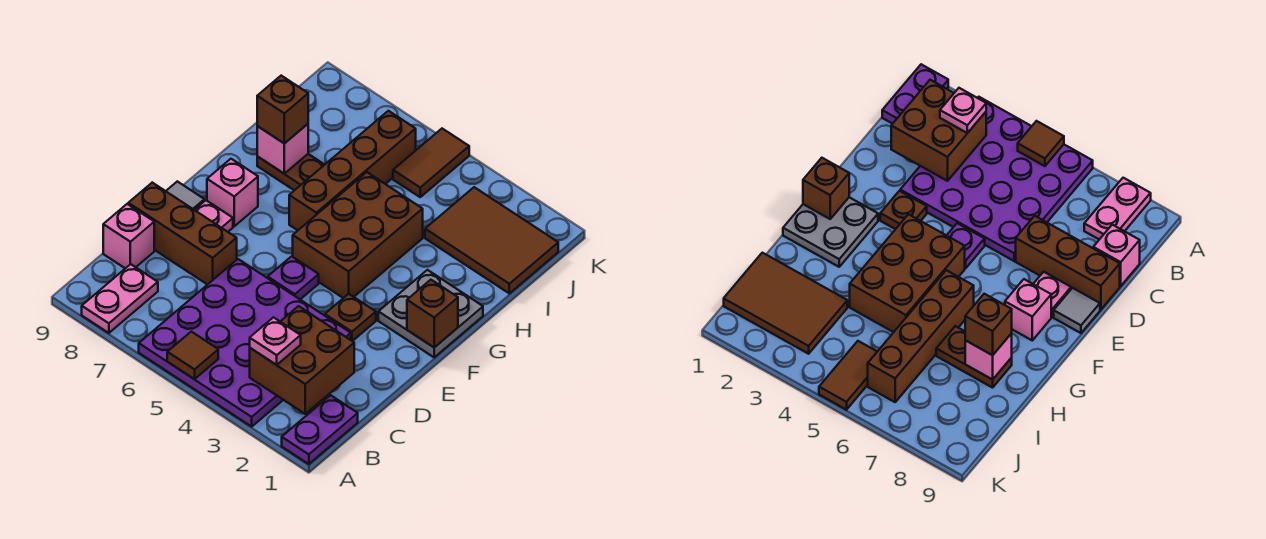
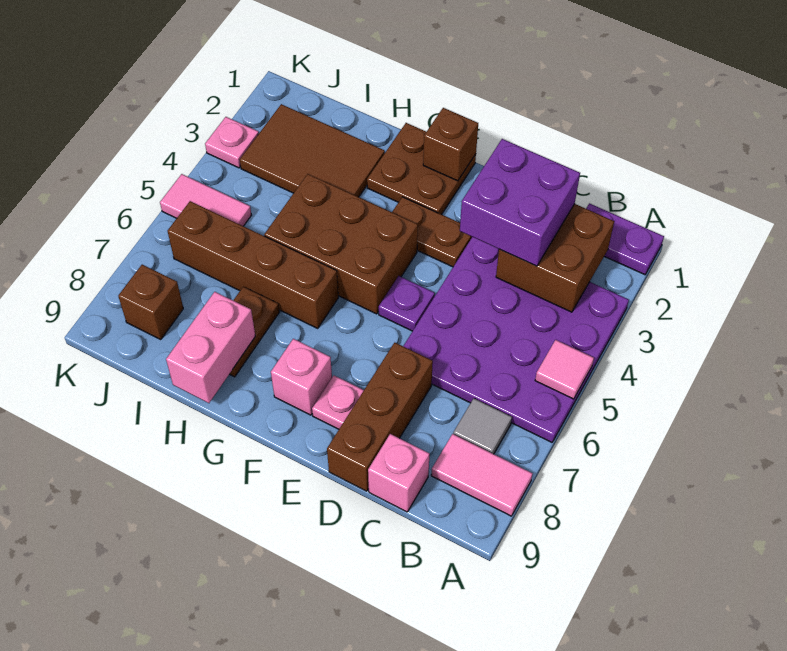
brown 1x1 tile [167,332,218,379] -> pink 1x1 tile [535,340,594,399]
pink 1x2 plate [82,264,158,333] -> pink 1x2 tile [431,434,533,516]
pink 1x1 plate [250,317,301,365] -> pink 1x1 plate moved to [205,117,259,168]
none -> purple 2x2 brick [460,139,580,266]
brown 1x1 plate [325,294,376,341] -> brown 1x2 plate [392,197,472,267]
grey 1x1 tile [166,181,205,210] -> grey 1x1 tile moved to [453,398,512,454]
grey 2x2 plate [378,270,483,357] -> brown 2x2 plate [367,123,476,215]
pink 1x1 brick [257,124,308,174] -> pink 1x2 brick [166,292,255,403]
brown 1x1 brick [257,76,308,143] -> brown 1x1 brick moved to [118,265,183,339]
brown 2x3 tile [425,187,558,293] -> brown 2x3 tile turned to [240,104,385,197]
brown 1x2 tile [393,129,469,197] -> pink 1x2 tile [160,174,251,226]

